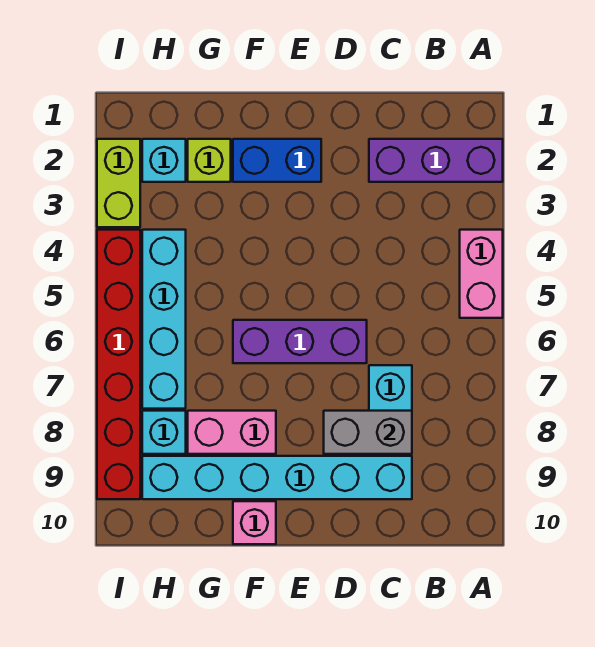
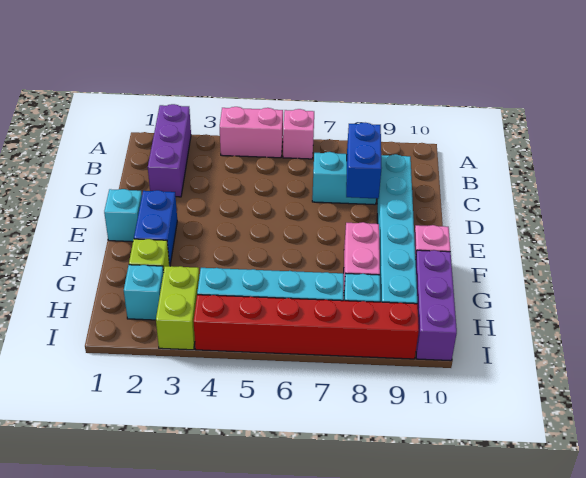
none -> pink 1x1 brick [283,109,314,159]
grey 1x2 brick [324,411,412,454] -> blue 1x2 brick [346,123,381,199]
purple 1x3 brick [233,320,367,363] -> purple 1x3 brick moved to [415,250,457,361]
none -> cyan 1x1 brick [104,189,142,242]
lime 1x2 brick [97,139,140,227] -> lime 1x2 brick turned to [156,266,199,350]

